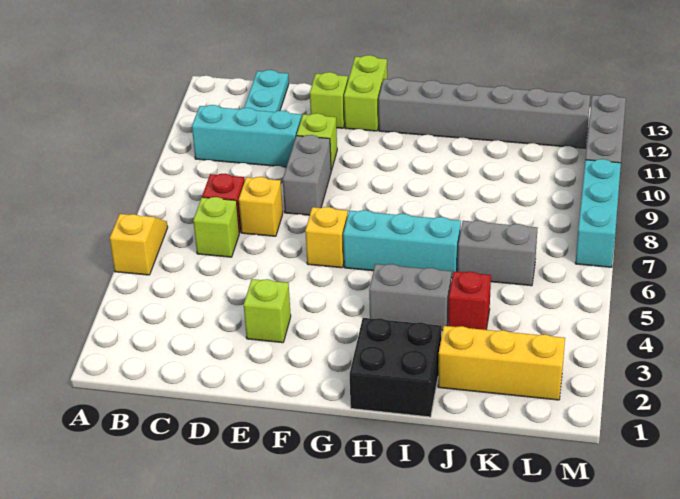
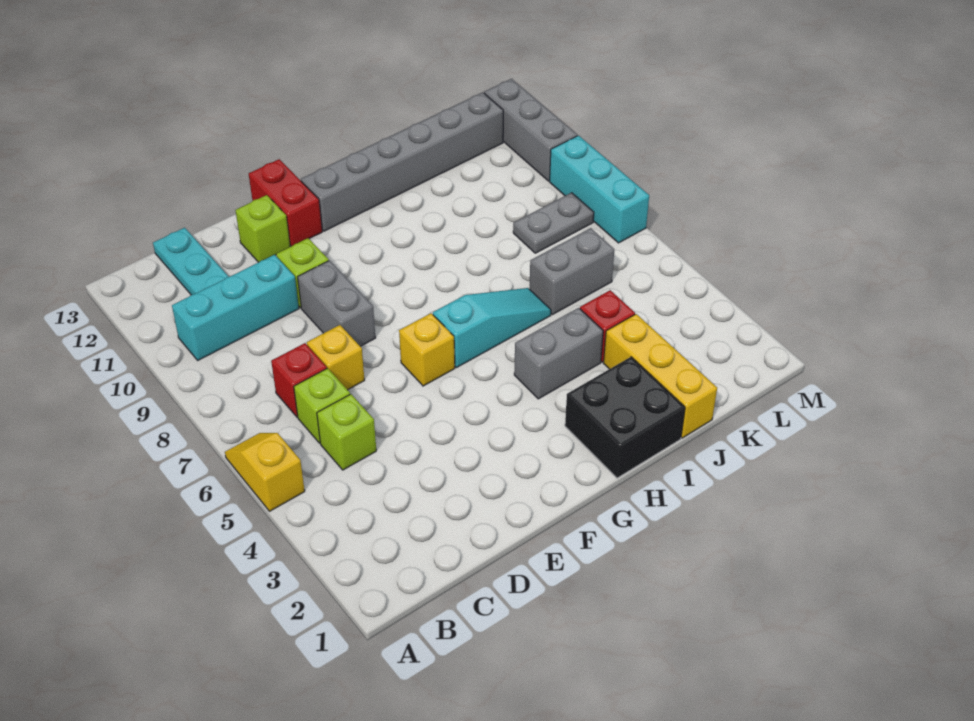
lime 1x1 brick [244,279,291,343] -> lime 1x1 brick moved to [317,394,376,470]
lime 1x2 brick [344,55,387,131] -> red 1x2 brick [249,159,322,246]
cyan 1x3 brick [343,210,461,278] -> cyan 1x3 slope [433,288,551,368]
yellow 1x3 brick [438,326,565,400] -> yellow 1x3 brick turned to [603,314,717,438]
none -> grey 1x2 plate [513,193,594,253]

